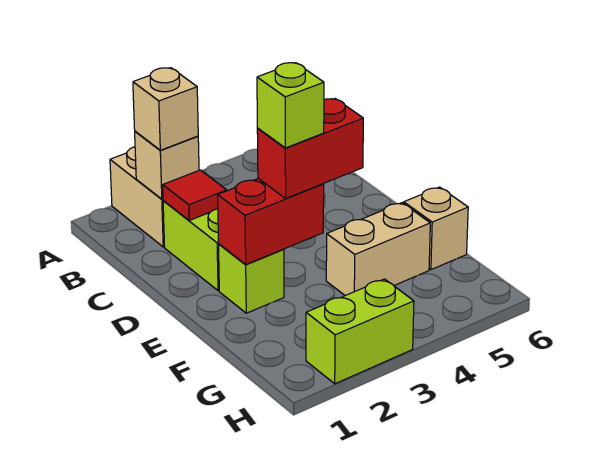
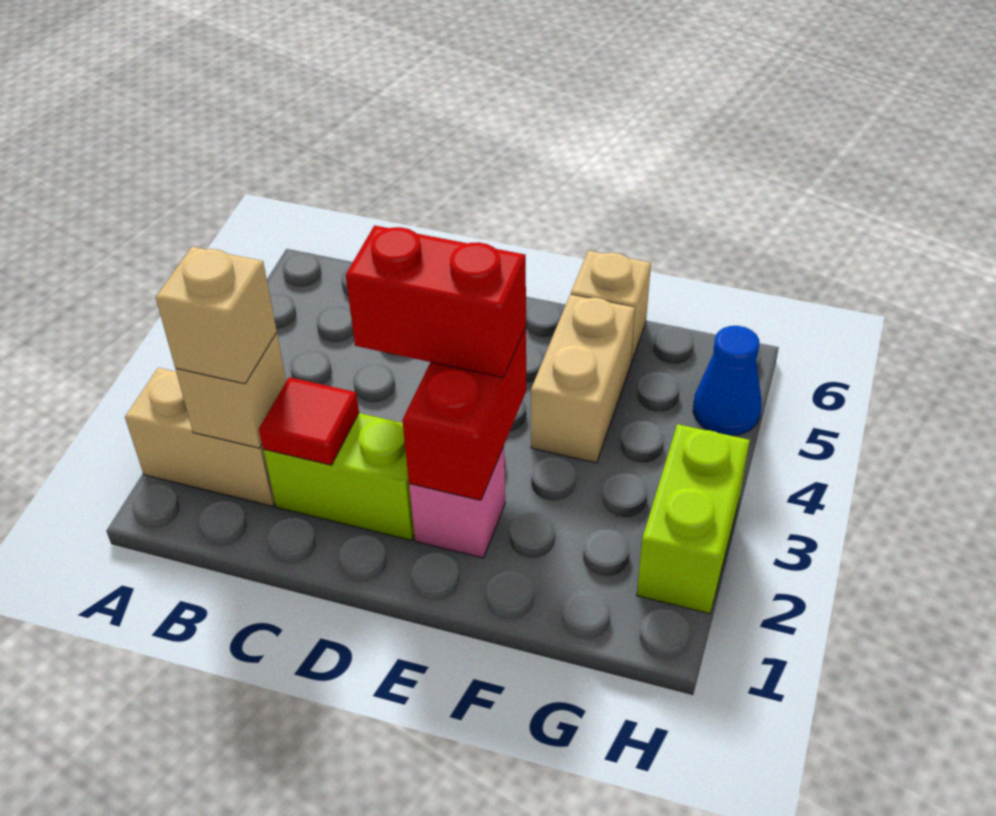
lime 1x1 brick [219,244,284,313] -> pink 1x1 brick [409,446,505,558]
red 1x2 brick [257,99,363,198] -> red 1x2 brick turned to [346,225,526,377]
lime 1x1 brick [257,63,324,148] -> none
none -> blue 1x1 cone [693,326,761,436]

